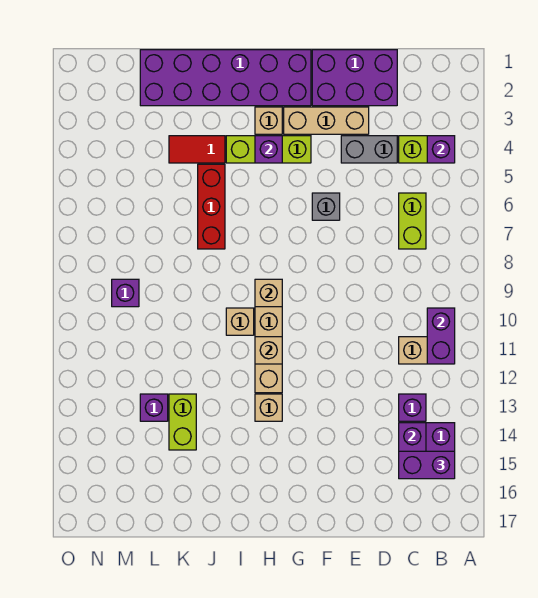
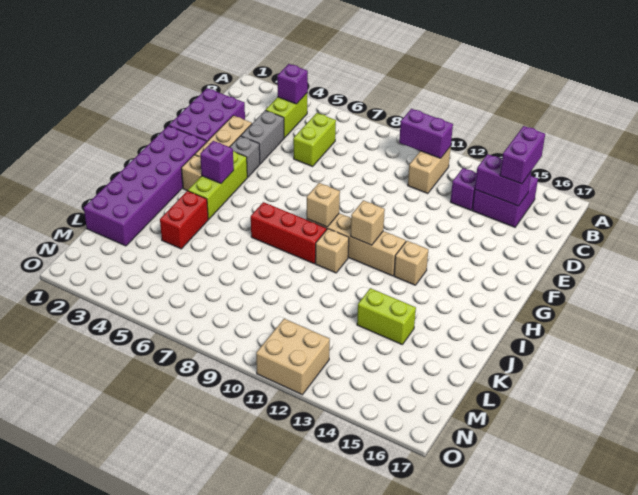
lime 1x2 brick [399,193,426,249] -> lime 1x2 brick turned to [293,113,336,166]
grey 1x1 brick [312,193,340,220] -> grey 1x1 brick moved to [230,136,260,177]
red 1x2 tile [169,136,225,163] -> red 1x2 brick [160,191,208,249]
red 1x3 brick [198,164,225,249] -> red 1x3 brick moved to [251,202,327,264]
purple 1x1 brick [140,394,168,421] -> none
purple 1x1 brick [112,279,139,307] -> none
none -> tan 2x2 brick [256,319,330,395]

